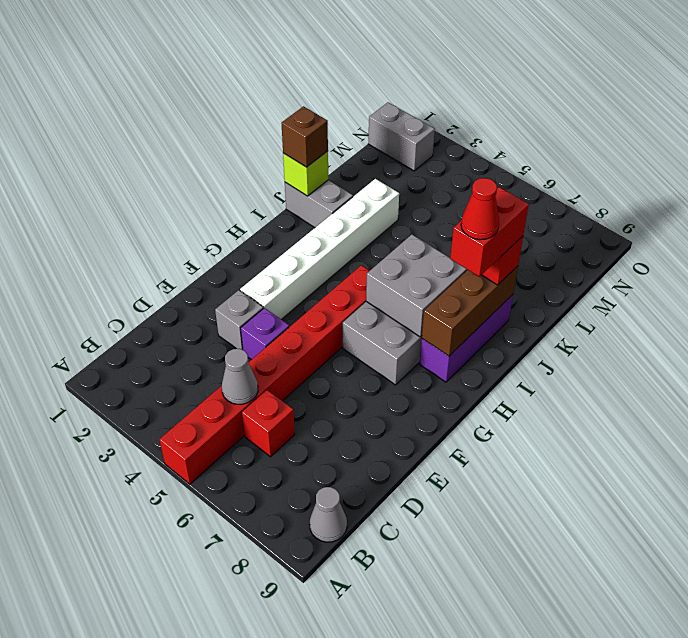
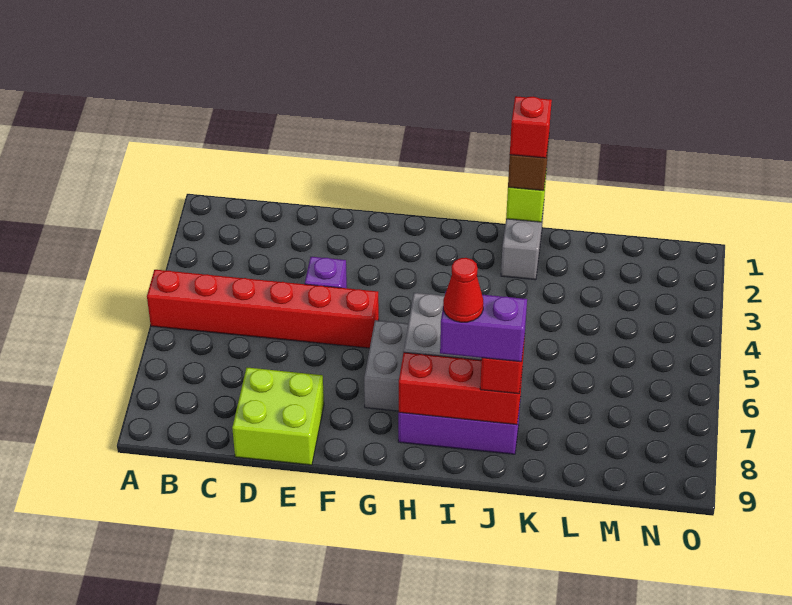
red 1x8 brick [159,265,370,484] -> red 1x6 brick [147,270,379,348]
grey 1x1 cone [310,487,347,542] -> none
grey 1x1 cone [222,349,258,404] -> none
red 1x1 brick [242,390,295,457] -> red 1x1 brick moved to [510,96,552,158]
none -> lime 2x2 brick [232,368,324,465]
grey 1x1 brick [215,290,263,350] -> none
white 1x6 brick [240,179,399,319] -> none
brown 1x3 brick [422,266,518,356] -> red 1x3 brick [399,352,523,425]
red 1x2 brick [450,187,529,277] -> purple 1x2 brick [440,291,527,362]
grey 1x2 brick [368,102,435,171] -> none

